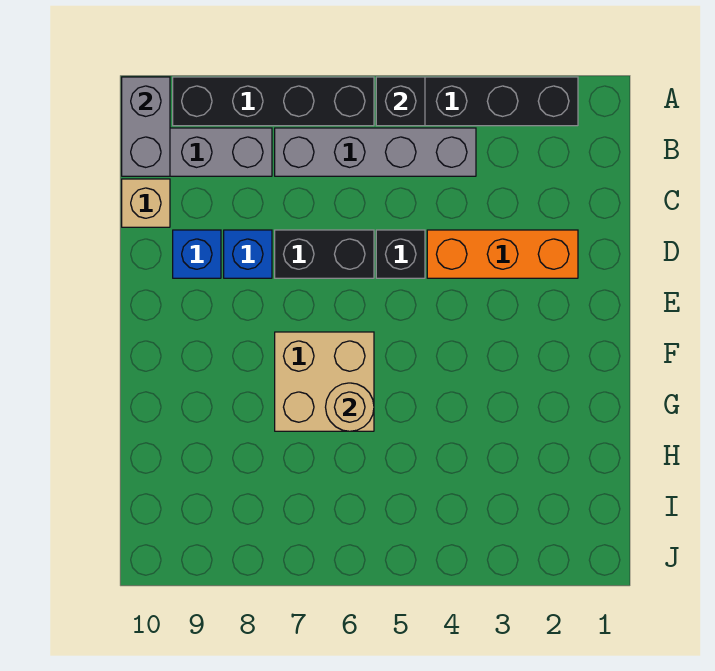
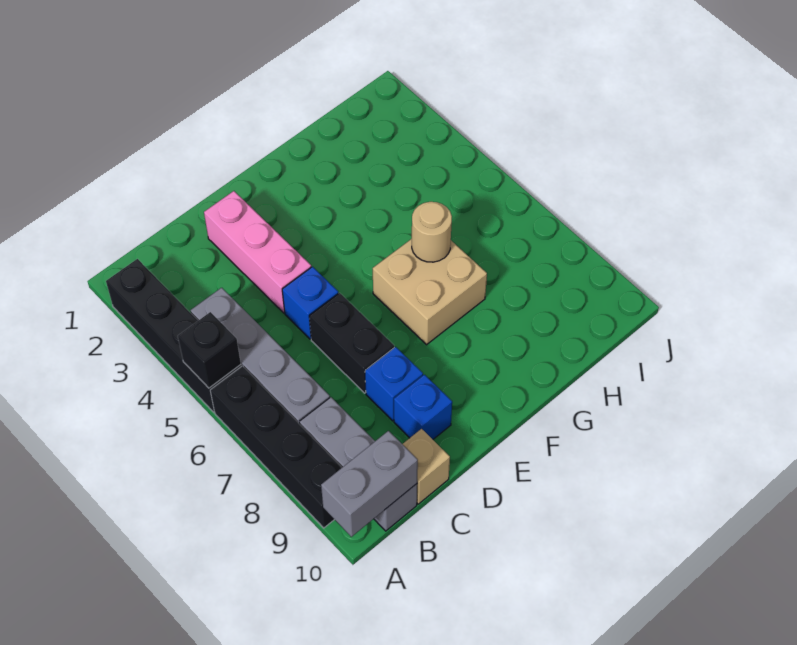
orange 1x3 brick [427,230,578,278] -> pink 1x3 brick [204,191,311,313]
black 1x1 brick [376,230,425,278] -> blue 1x1 brick [282,267,338,339]

